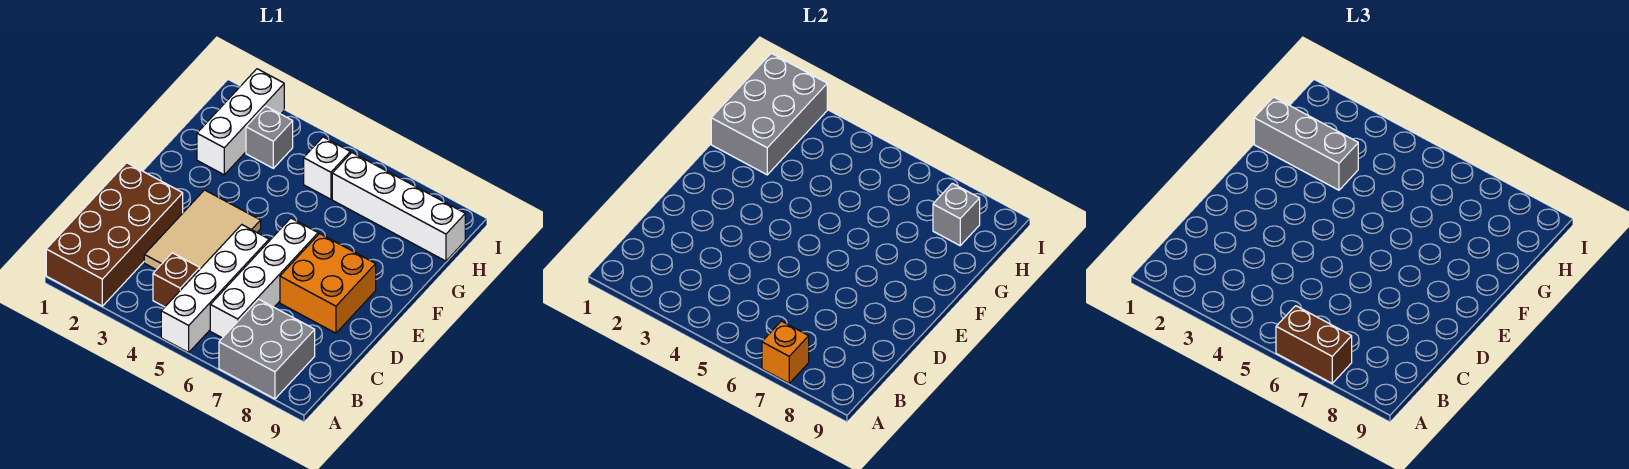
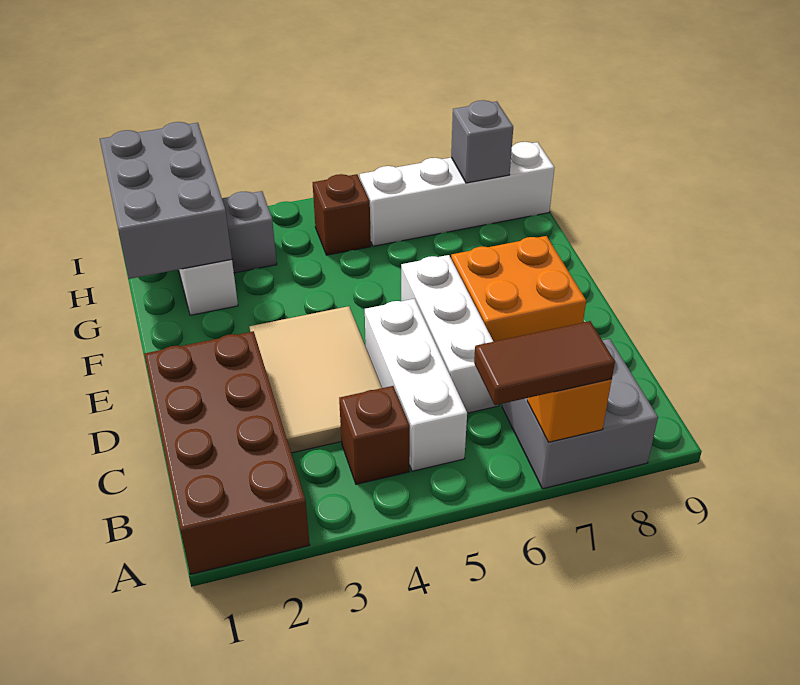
white 1x4 brick [161,225,269,352] -> white 1x3 brick [365,299,467,471]
brown 1x2 brick [1276,306,1352,383] -> brown 1x2 tile [474,321,615,405]
white 1x4 brick [210,218,318,338] -> white 1x3 brick [401,255,499,413]
grey 1x3 brick [1254,97,1358,190] -> none
white 1x1 brick [304,137,350,199] -> brown 1x1 brick [313,174,371,255]

